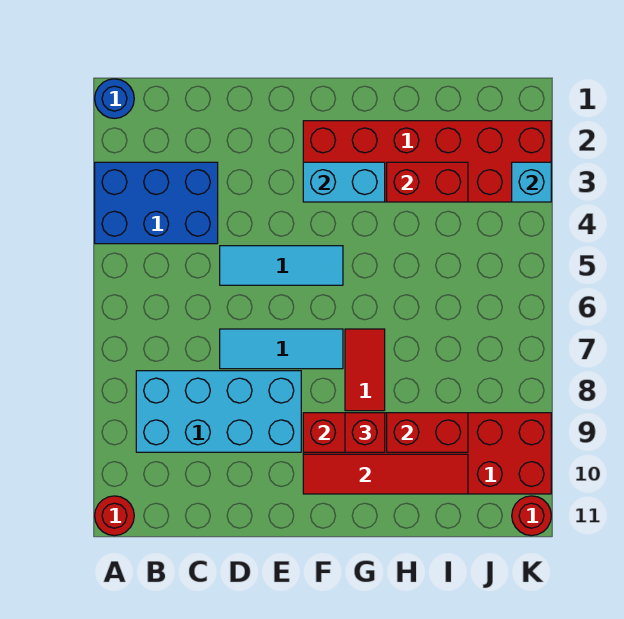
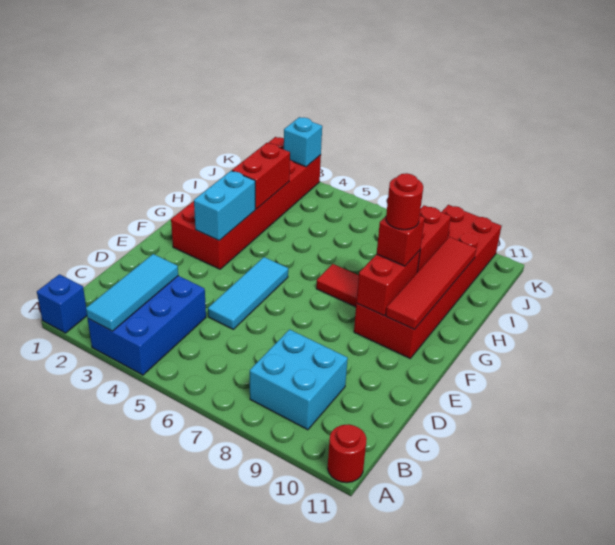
blue 1x1 round brick [95,79,134,118] -> blue 1x1 brick [37,274,87,333]
cyan 2x4 brick [136,371,301,452] -> cyan 2x2 brick [250,330,348,430]
cyan 1x3 tile [220,329,343,369] -> cyan 1x3 tile moved to [86,254,178,331]
red 1x1 round brick [512,496,551,536] -> red 1x1 round brick moved to [386,173,423,230]

